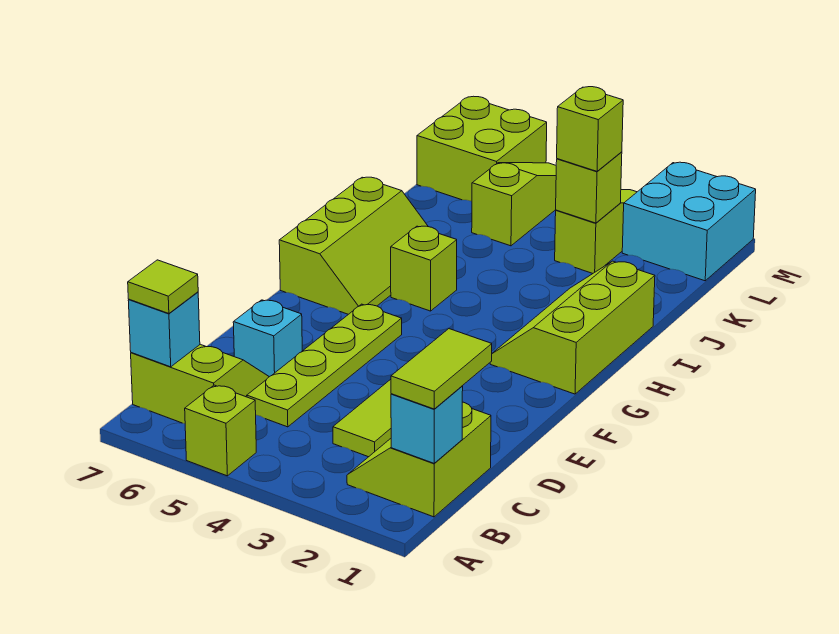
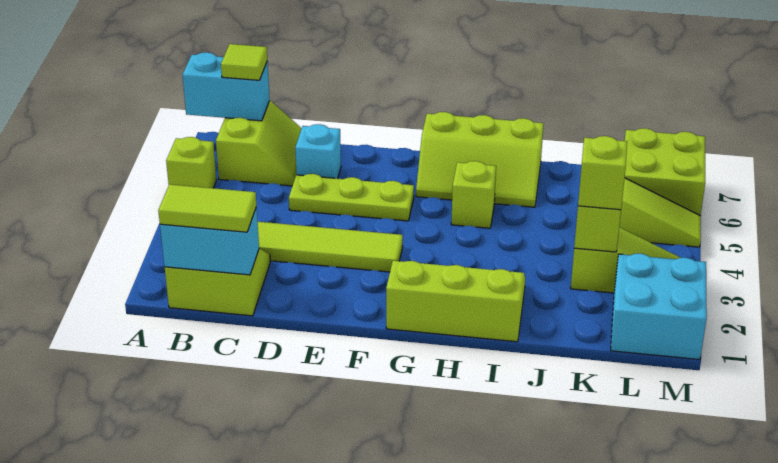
cyan 1x1 brick [391,386,463,463] -> cyan 1x2 brick [160,207,259,275]
cyan 1x1 brick [128,292,200,367] -> cyan 1x2 brick [183,52,270,121]
lime 1x4 plate [247,304,402,427] -> lime 1x3 plate [289,174,414,221]

